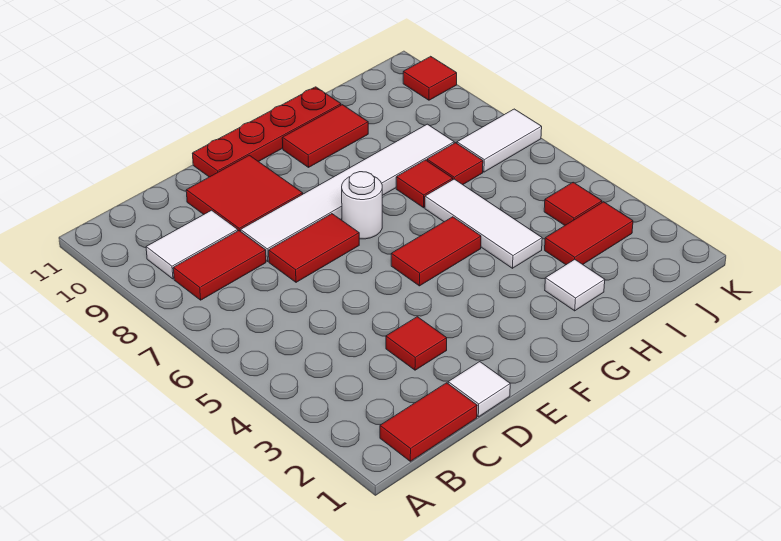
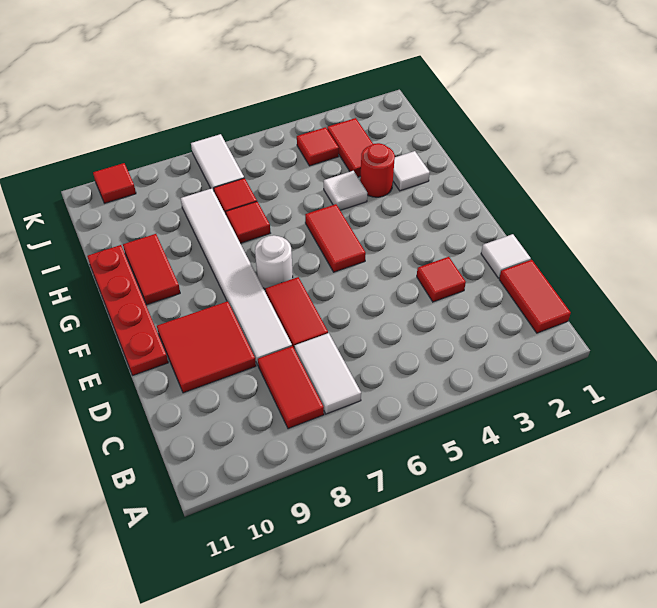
white 1x2 tile [146,210,238,279] -> white 1x2 tile moved to [295,333,361,414]
none -> red 1x1 round brick [360,143,395,197]
white 1x3 tile [425,179,542,268] -> white 1x1 tile [324,171,367,210]

